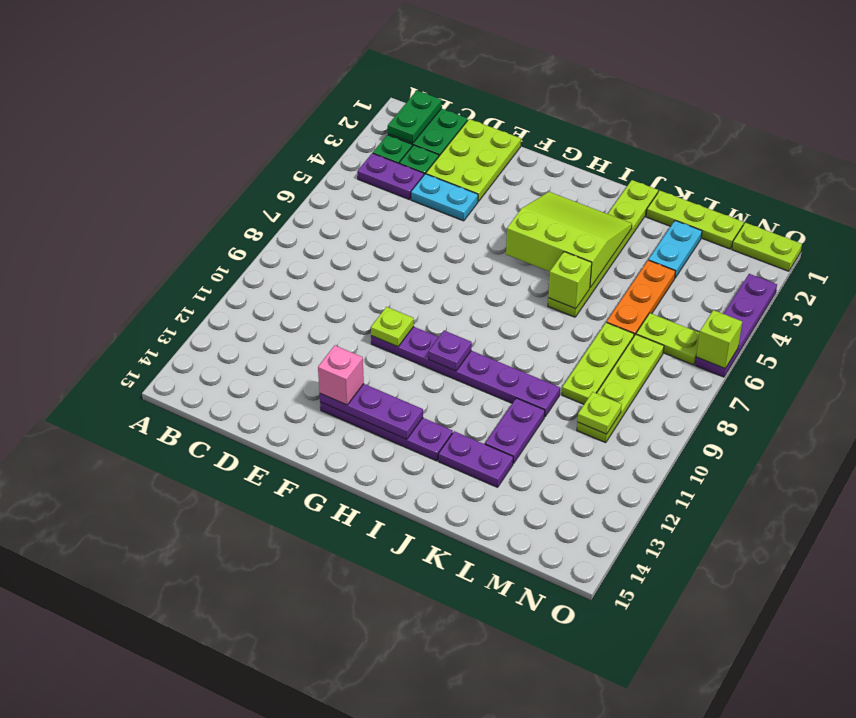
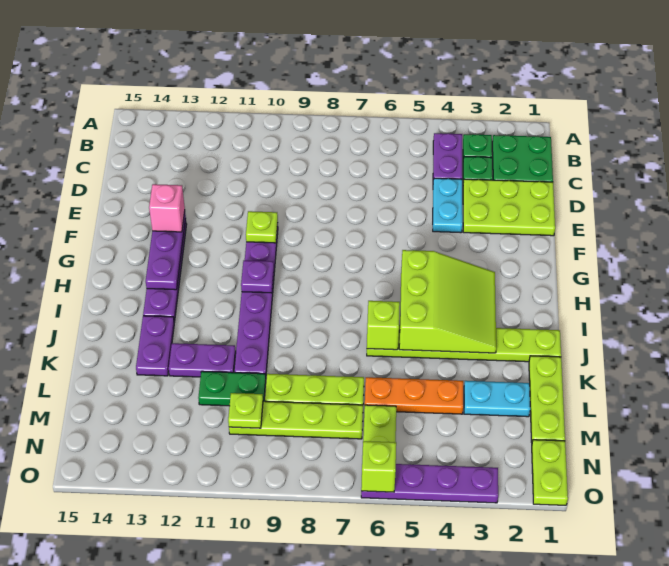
green 1x2 plate [388,91,442,143] -> green 1x2 plate moved to [198,371,266,406]

